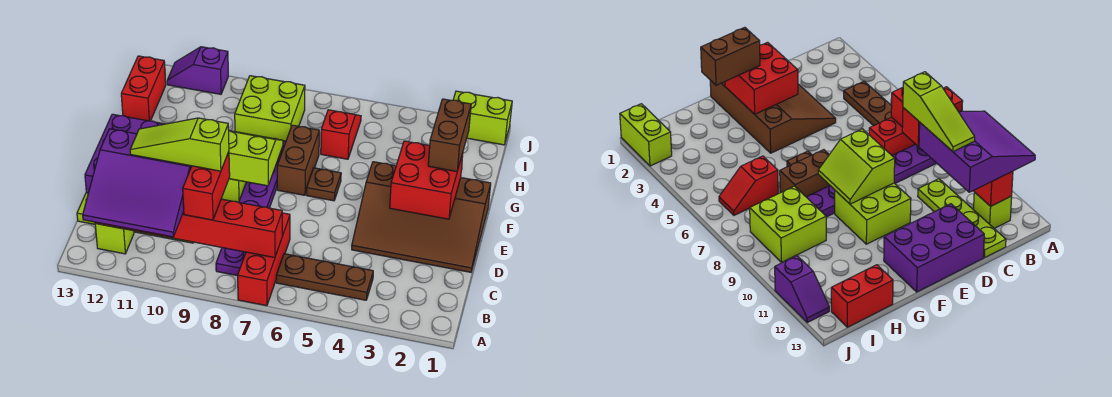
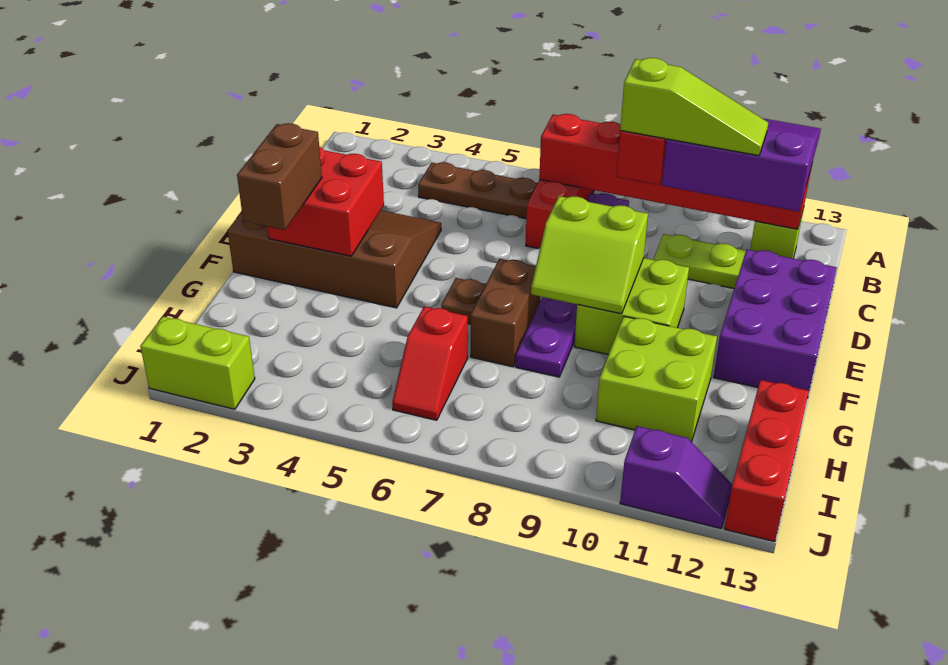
lime 2x2 brick [235,76,305,141] -> lime 2x2 brick moved to [596,316,717,442]
red 1x2 brick [121,56,166,121] -> red 1x3 brick [724,380,809,542]

